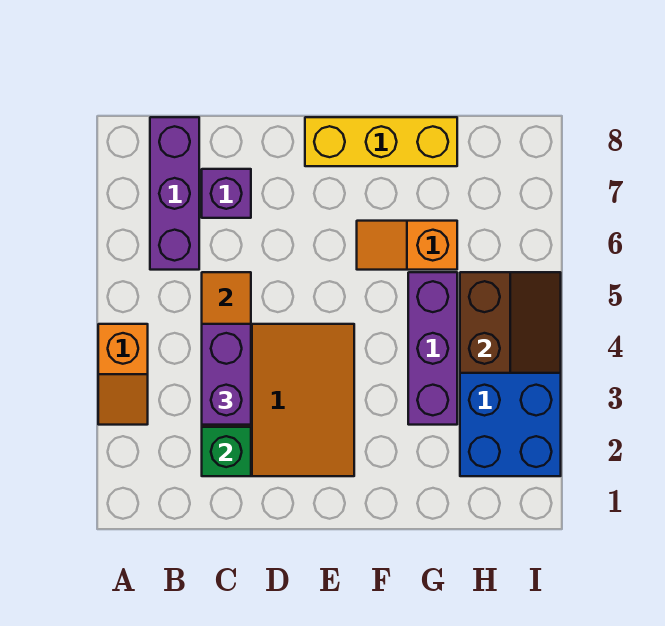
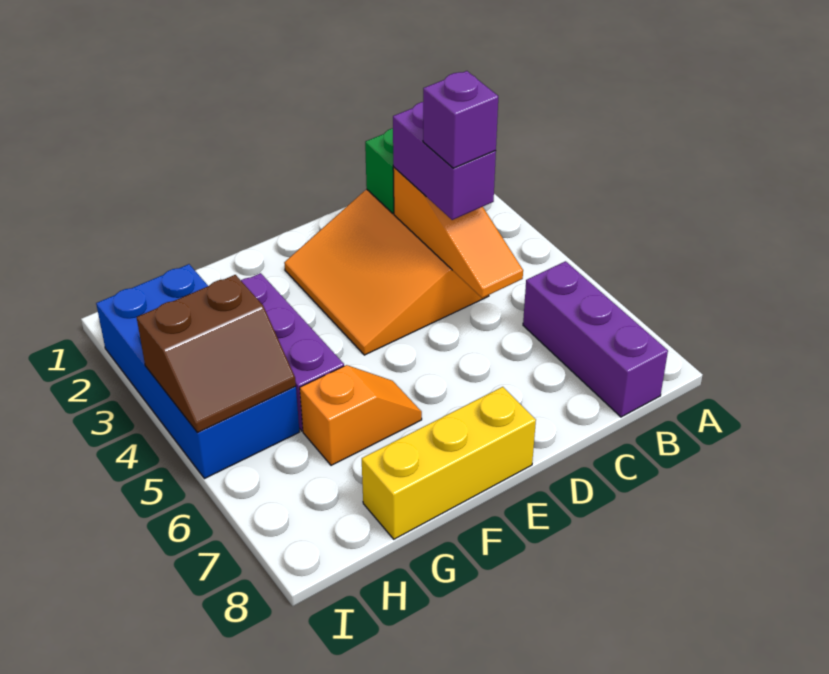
orange 1x2 slope [98,324,148,425] -> none
purple 1x1 brick [202,169,251,218] -> purple 1x1 brick moved to [423,71,498,168]
brown 2x2 slope [460,272,561,373] -> brown 2x2 slope turned to [137,275,296,433]

